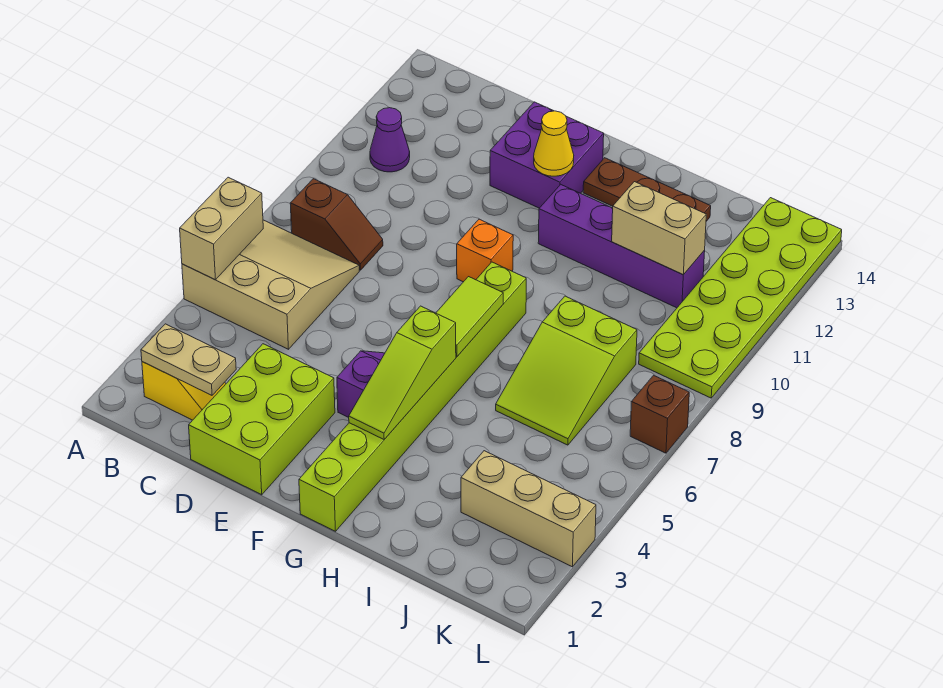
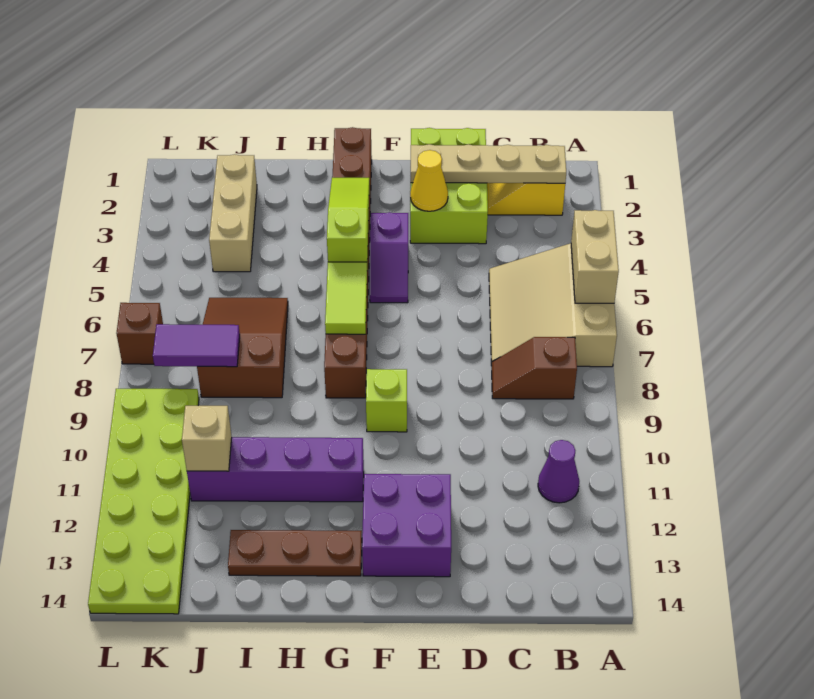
tan 3x3 slope [182,220,359,349] -> tan 3x3 slope turned to [489,243,617,367]
tan 1x2 plate [141,324,236,395] -> tan 1x4 plate [411,144,566,183]
orange 1x1 brick [457,219,513,282] -> lime 1x1 brick [366,369,407,432]
yellow 1x1 cone [534,111,574,176] -> yellow 1x1 cone moved to [410,150,448,211]
lime 1x8 brick [299,262,526,531] -> brown 1x8 brick [324,127,372,398]
lime 2x3 slope [496,296,637,445] -> brown 2x3 slope [197,298,288,398]
tan 1x2 brick [612,182,706,275] -> tan 1x1 brick [182,406,232,471]
tan 1x3 brick [461,451,596,567] -> tan 1x3 brick turned to [209,154,257,272]
none -> purple 1x2 tile [153,324,240,367]

